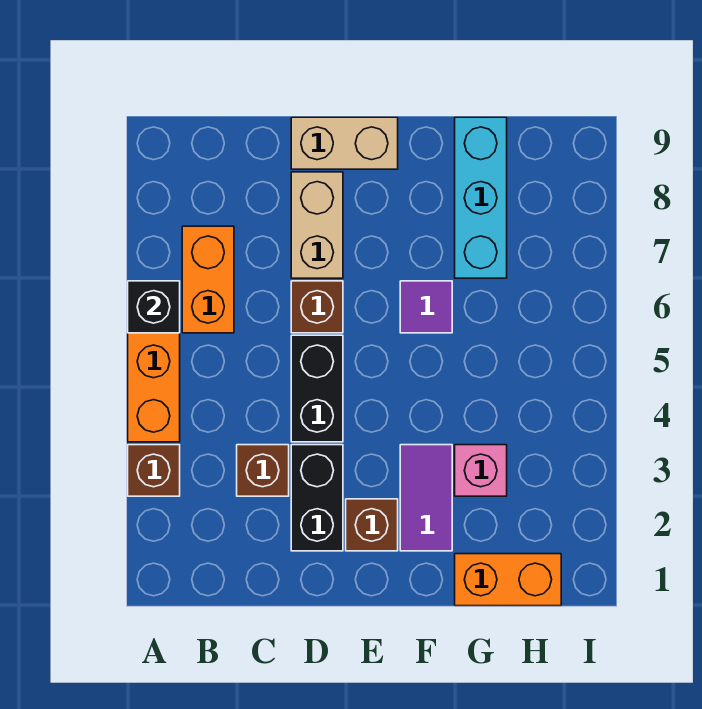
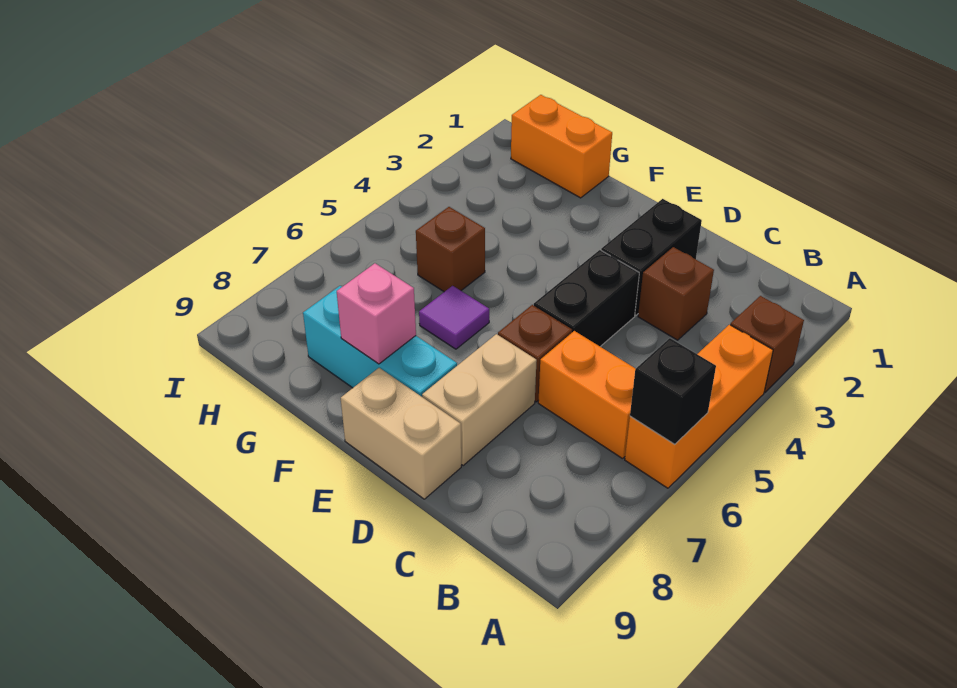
orange 1x2 brick [182,226,234,333] -> orange 1x2 brick turned to [538,331,635,459]
brown 1x1 brick [346,499,398,551] -> brown 1x1 brick moved to [416,207,485,292]
purple 1x2 tile [400,445,452,551] -> none
pink 1x1 brick [455,445,507,496] -> pink 1x1 brick moved to [337,263,416,364]
cyan 1x3 brick [455,117,507,278] -> cyan 1x3 brick turned to [303,286,457,397]

